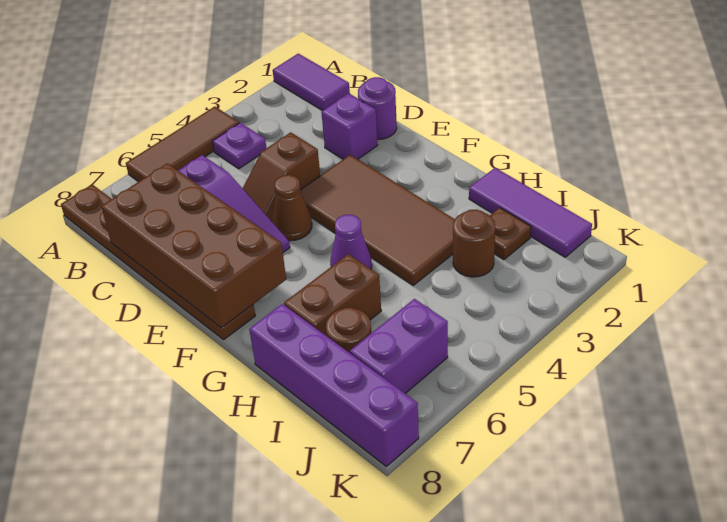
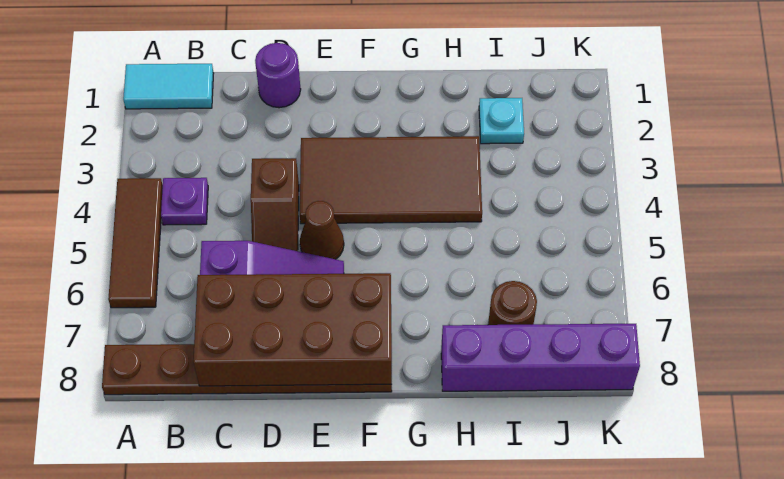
purple 1x2 tile [273,54,350,111] -> cyan 1x2 tile [123,64,214,109]
purple 1x1 brick [321,94,378,159] -> none
purple 1x1 cone [330,215,372,269] -> none
purple 1x3 tile [469,168,592,257] -> none
brown 1x2 brick [284,254,381,336] -> none
brown 1x1 plate [490,208,531,260] -> cyan 1x1 plate [479,98,524,144]
brown 1x1 round brick [453,210,495,277] -> none
purple 1x2 brick [350,299,448,393] -> none

